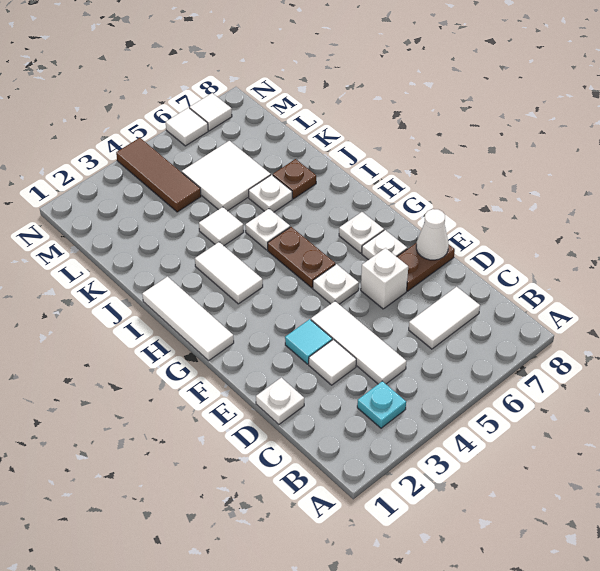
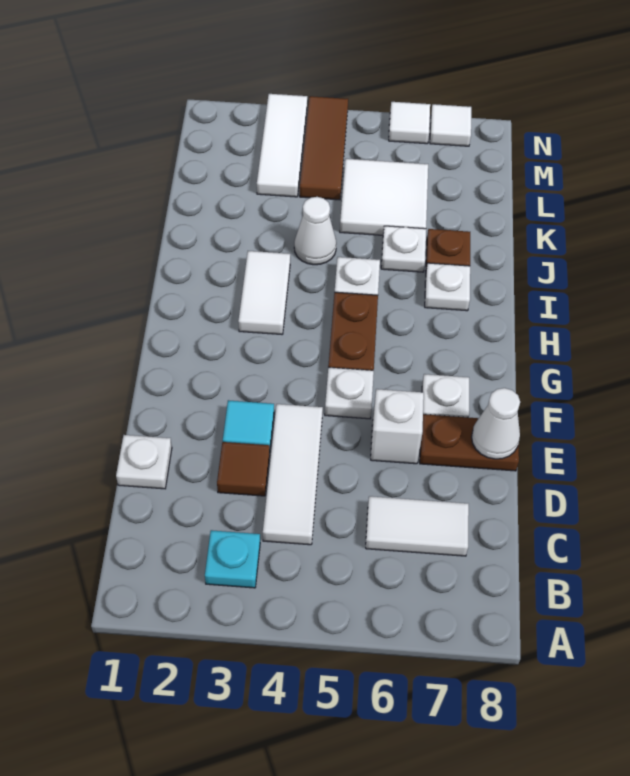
white 1x1 tile [309,340,356,385] -> brown 1x1 tile [217,442,270,496]
white 1x3 tile [142,277,234,361] -> white 1x3 tile moved to [257,94,307,197]
white 1x1 plate [339,212,384,253] -> white 1x1 plate moved to [425,263,470,311]
white 1x1 tile [199,207,244,246] -> white 1x1 cone [294,197,336,265]

